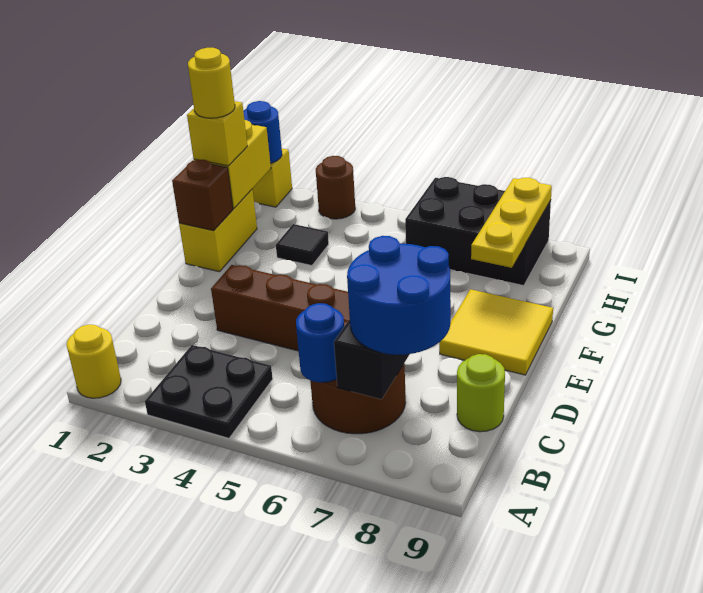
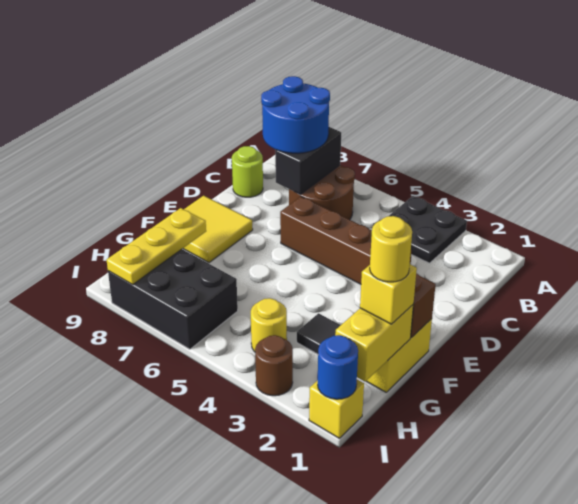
yellow 1x1 round brick [67,325,121,398] -> yellow 1x1 round brick moved to [251,298,287,352]
blue 1x1 round brick [296,303,344,383] -> none

